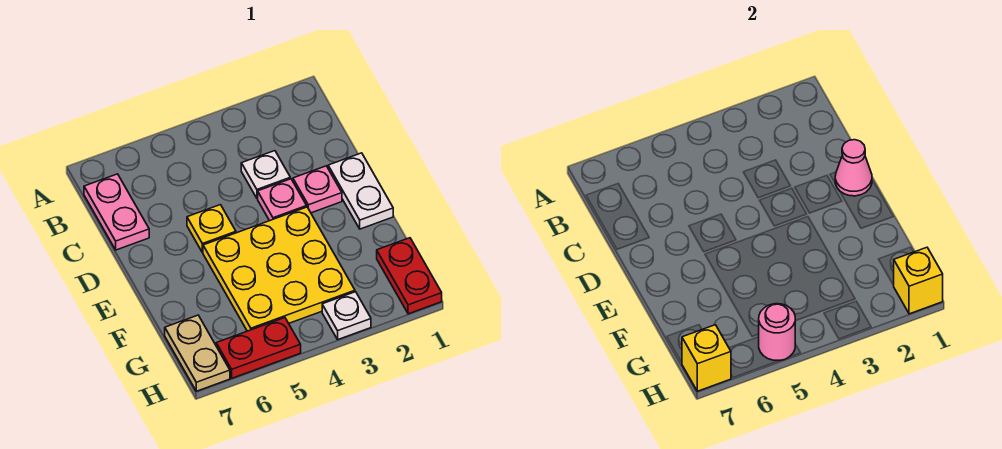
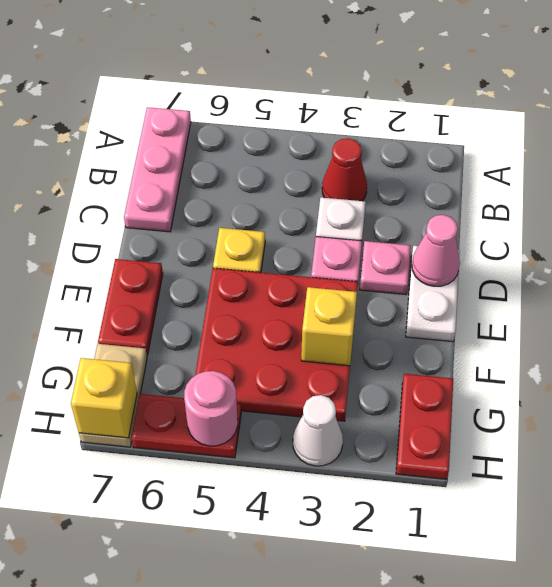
none -> red 1x1 cone [322,138,367,201]
pink 1x2 plate [84,174,149,250] -> pink 1x3 plate [124,107,191,232]
yellow 3x3 plate [203,207,355,331] -> red 3x3 plate [195,268,358,421]
none -> red 1x2 plate [98,259,163,356]
yellow 1x1 brick [894,247,943,314] -> yellow 1x1 brick moved to [301,287,357,366]
white 1x1 plate [322,292,371,339] -> white 1x1 cone [293,395,343,466]

